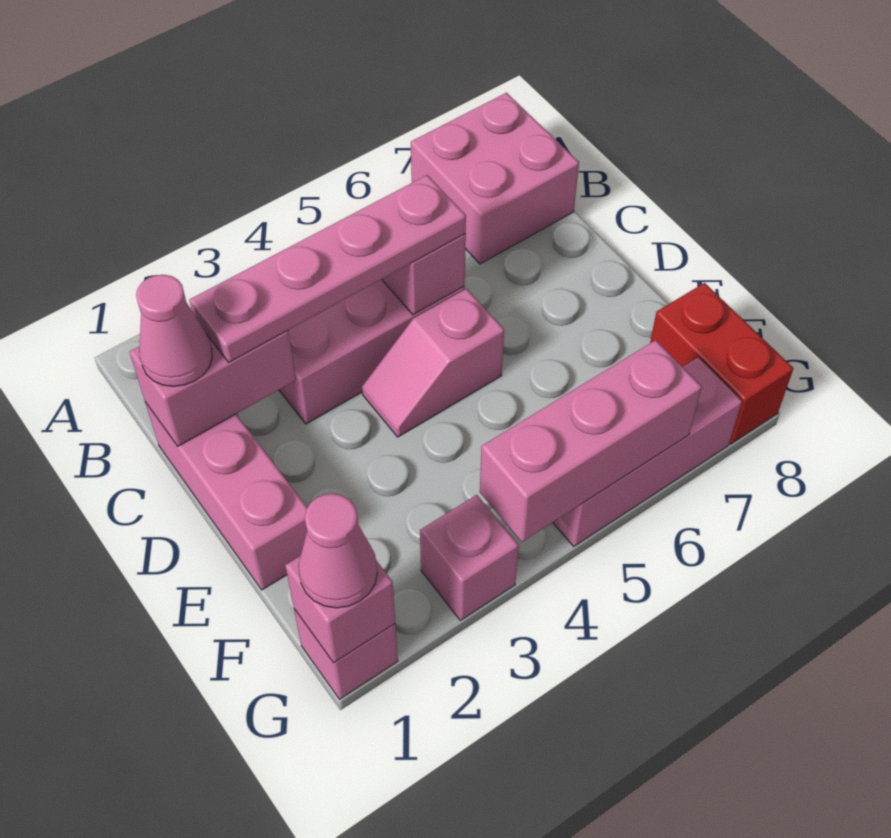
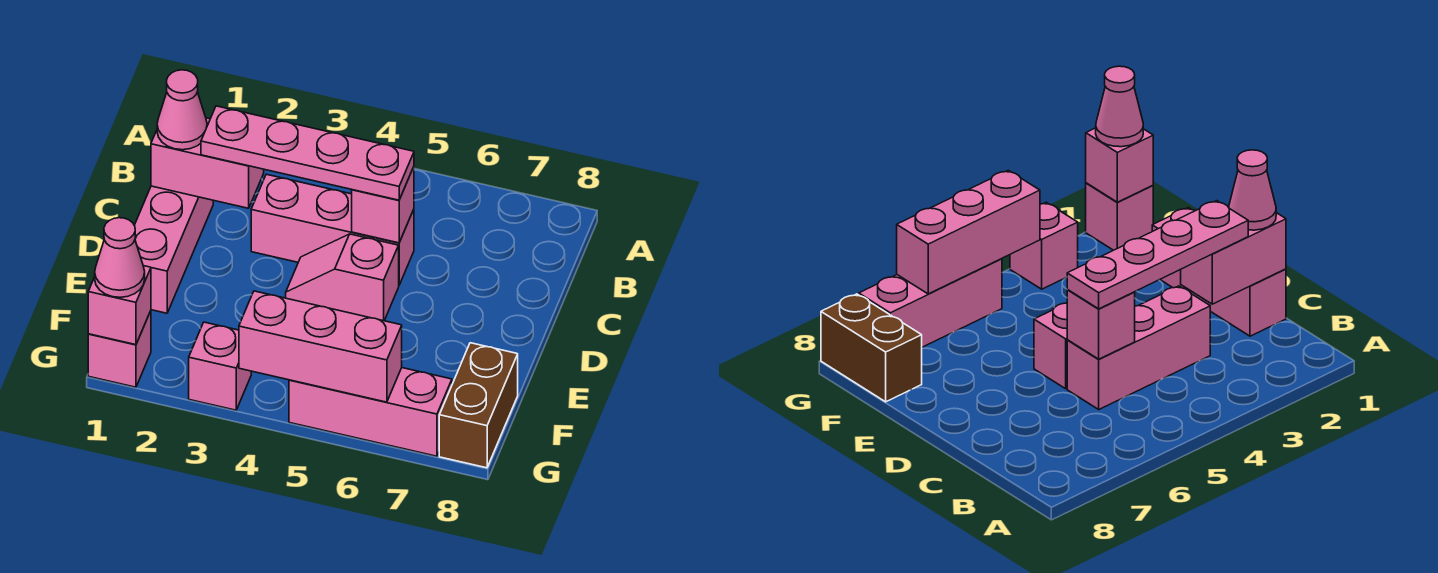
pink 2x2 brick [411,93,579,264] -> none
red 1x2 brick [650,283,793,444] -> brown 1x2 brick [439,343,518,468]

